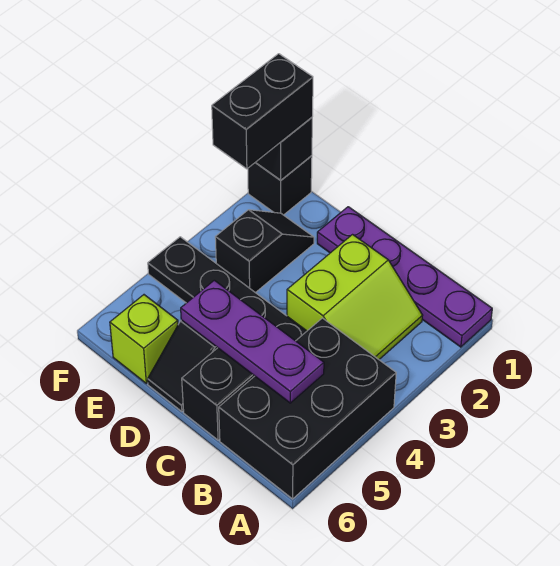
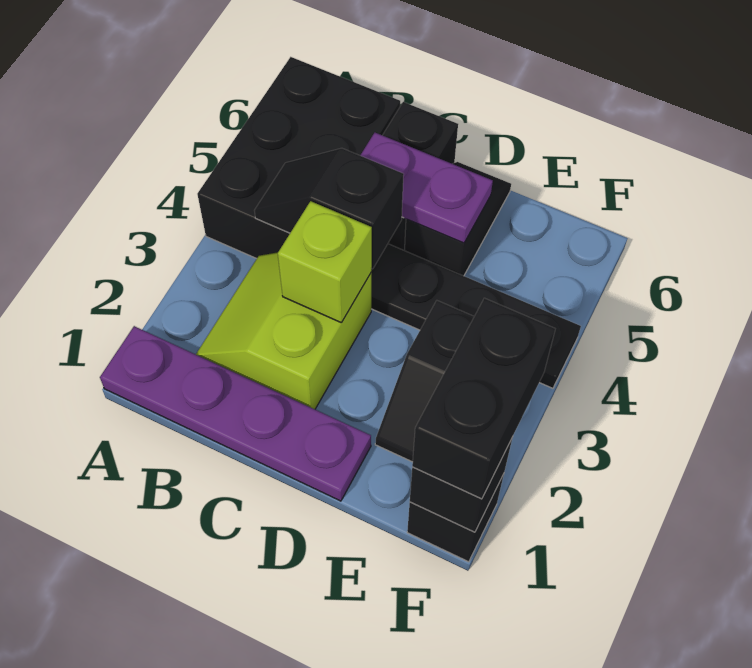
none -> black 1x2 slope [254,148,404,269]
purple 1x3 plate [181,280,324,403] -> purple 1x2 plate [360,133,493,243]
lime 1x1 brick [110,295,178,383] -> lime 1x1 brick moved to [278,201,372,323]

